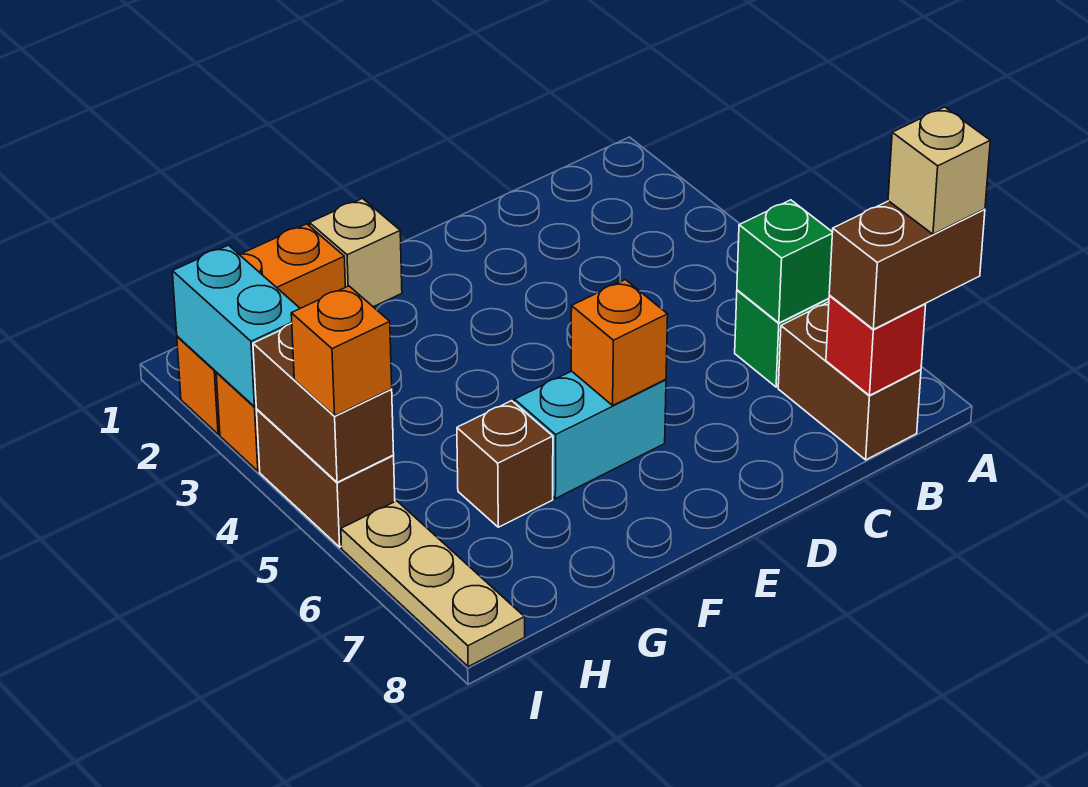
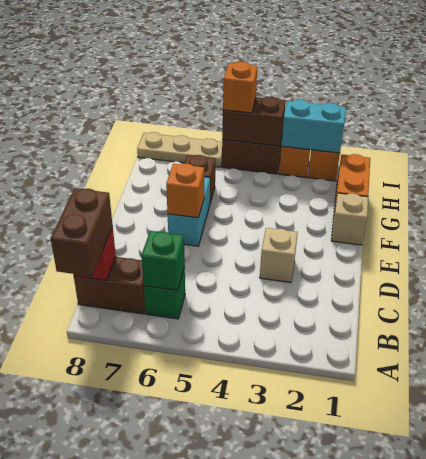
tan 1x1 brick [888,107,990,234] -> tan 1x1 brick moved to [260,228,298,282]

